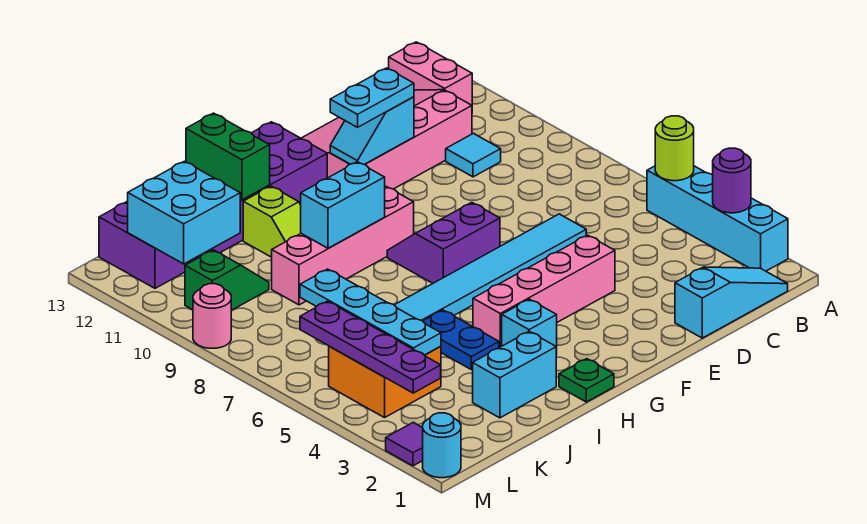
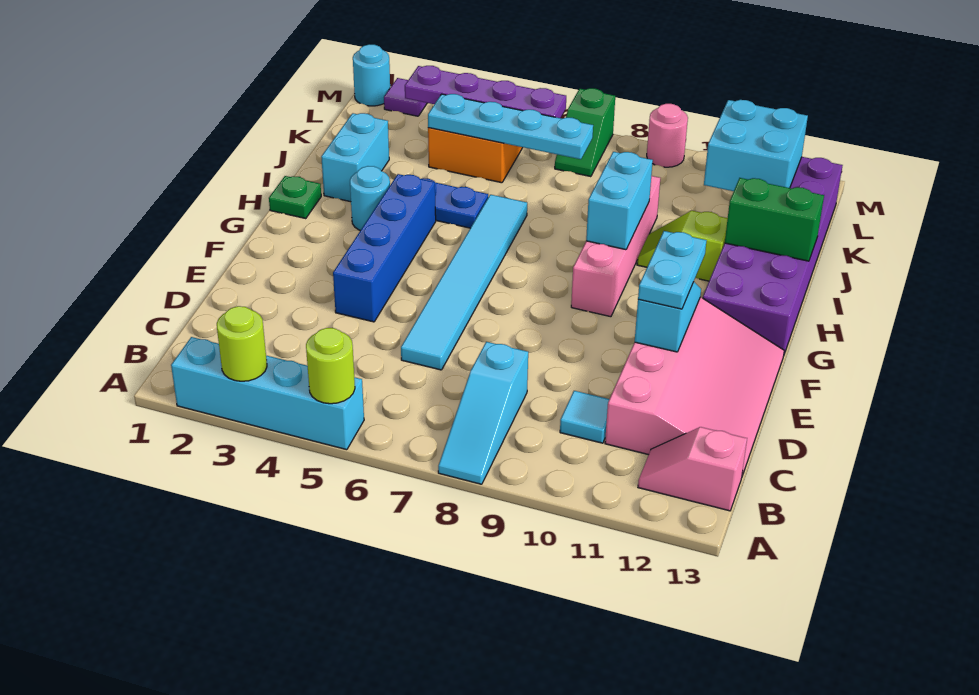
purple 1x1 round brick [713,148,751,213] -> lime 1x1 round brick [217,306,267,381]
cyan 1x3 slope [675,267,788,338] -> cyan 1x3 slope moved to [438,342,528,484]
pink 1x2 brick [389,42,472,105] -> pink 1x2 slope [638,427,747,511]
pink 1x4 brick [473,235,615,348] -> blue 1x4 brick [333,174,436,322]
purple 2x2 slope [387,202,500,283] -> none
cyan 1x1 brick [502,299,557,355] -> cyan 1x1 round brick [350,166,390,230]
green 1x2 slope [185,250,269,310] -> green 1x2 slope moved to [555,88,615,177]

